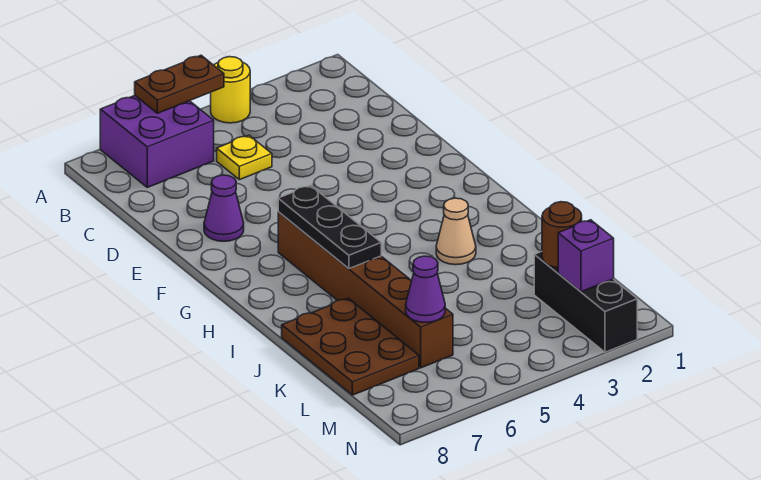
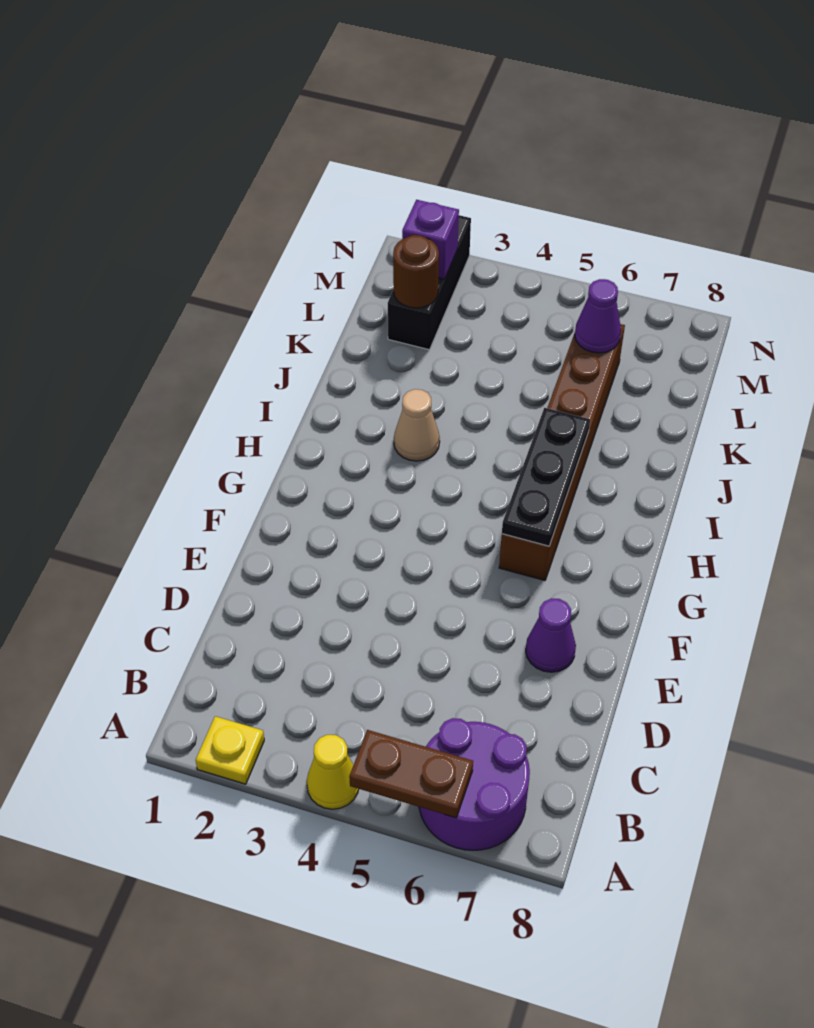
yellow 1x1 round brick [211,57,250,123] -> yellow 1x1 cone [307,735,359,809]
purple 2x2 brick [100,96,214,187] -> purple 2x2 round brick [419,718,530,850]
yellow 1x1 plate [217,135,272,180] -> yellow 1x1 plate moved to [196,716,264,784]
brown 2x3 plate [282,298,419,395] -> none

